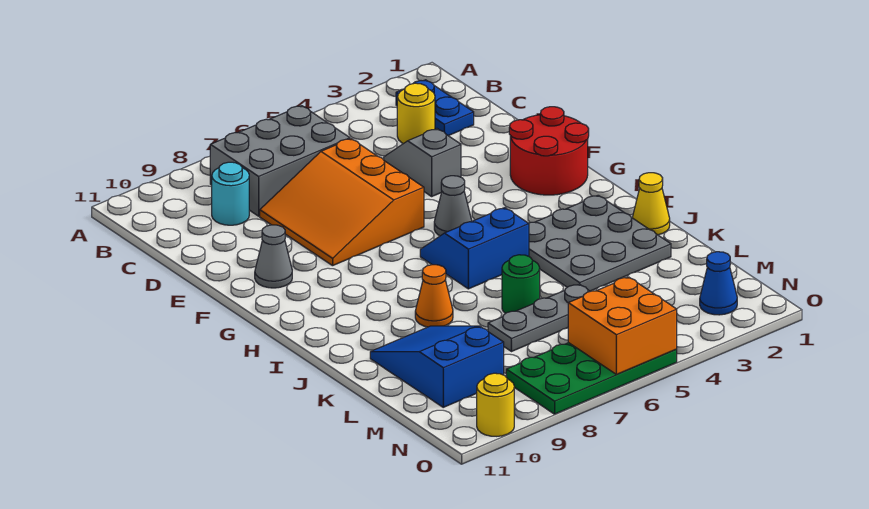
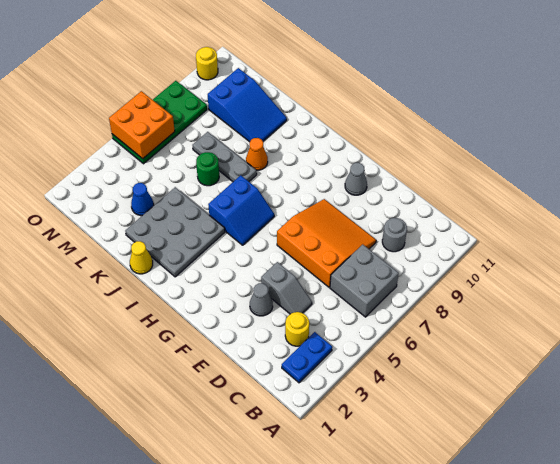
blue 1x2 plate [396,80,474,136] -> blue 1x2 plate turned to [282,332,332,383]
grey 2x3 brick [210,106,350,216] -> grey 2x2 brick [330,244,399,317]
cyan 1x1 round brick [212,162,249,225] -> grey 1x1 round brick [382,218,407,252]
red 2x2 round brick [509,107,589,195] -> none
grey 1x1 cone [434,176,472,236] -> grey 1x1 cone moved to [250,283,273,316]
grey 1x3 plate [488,284,590,352] -> grey 1x3 plate turned to [193,132,257,182]
blue 1x1 cone [700,252,737,315] -> blue 1x1 cone moved to [131,183,154,216]

